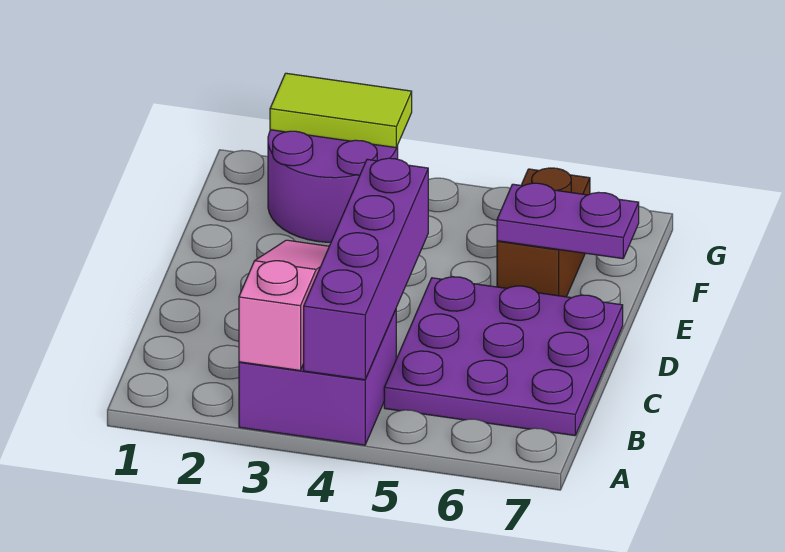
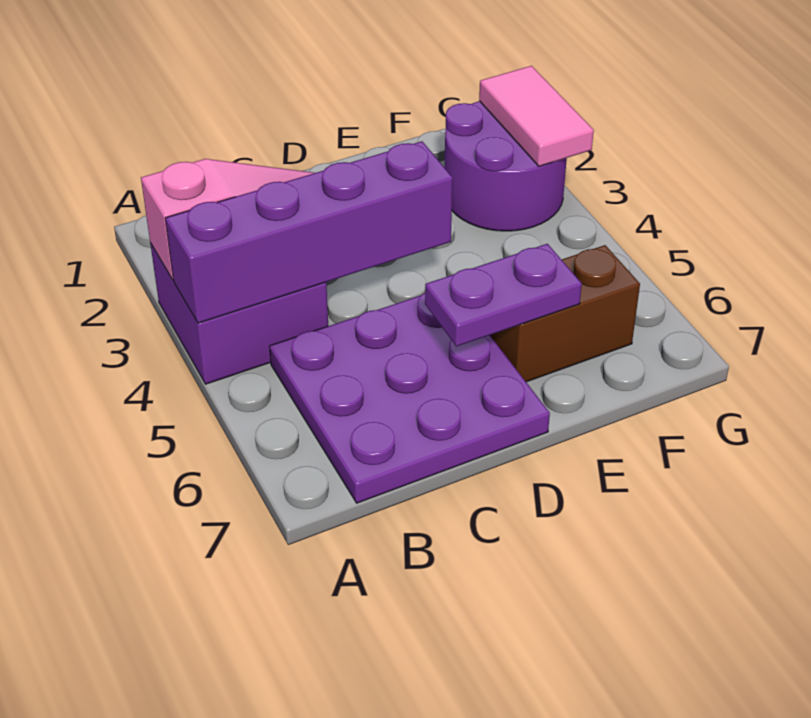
purple 1x2 plate [497,183,639,259] -> purple 1x2 plate turned to [425,244,582,346]
lime 1x2 tile [270,73,412,148] -> pink 1x2 tile [479,66,594,166]

